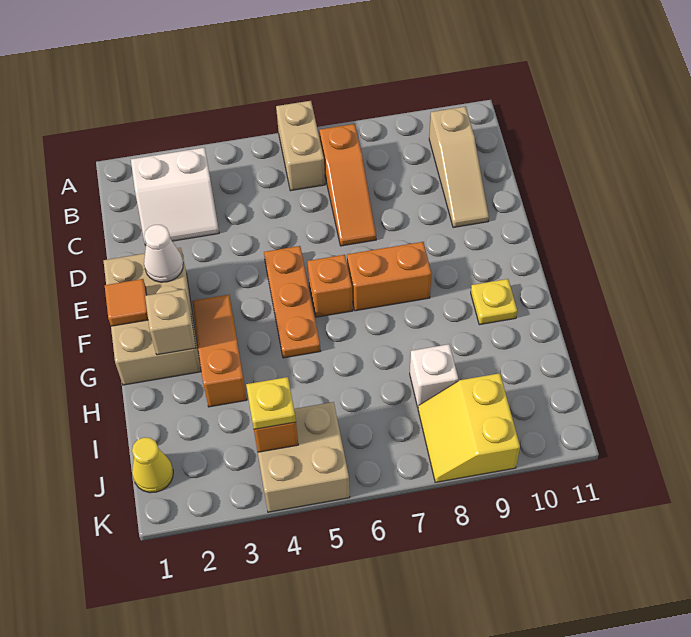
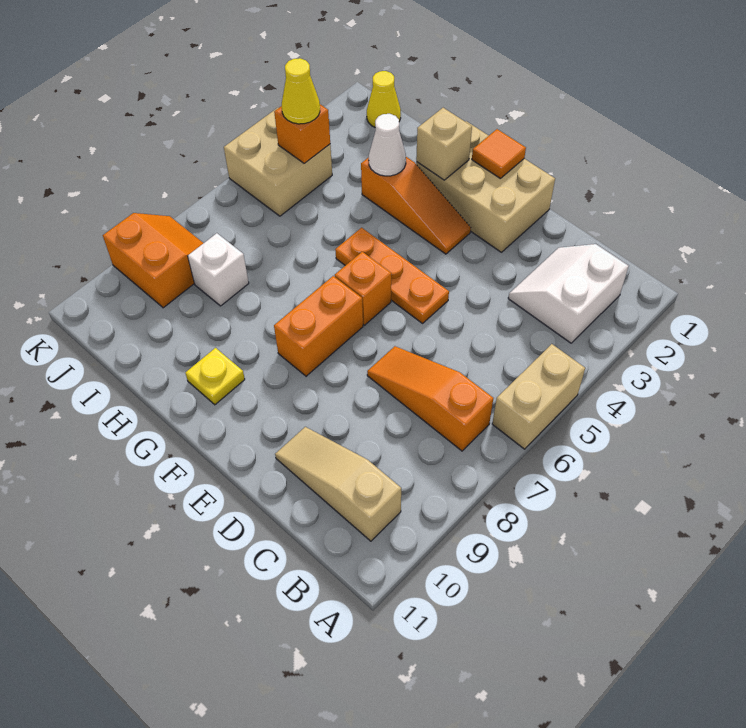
tan 1x2 brick [276,101,325,191] -> tan 1x2 brick turned to [492,344,585,449]
white 1x1 cone [144,225,183,282] -> white 1x1 cone moved to [369,114,406,176]
yellow 1x1 plate [246,377,296,429] -> yellow 1x1 cone [282,58,320,124]
yellow 2x2 slope [418,373,520,482] -> orange 2x2 slope [103,213,203,308]

